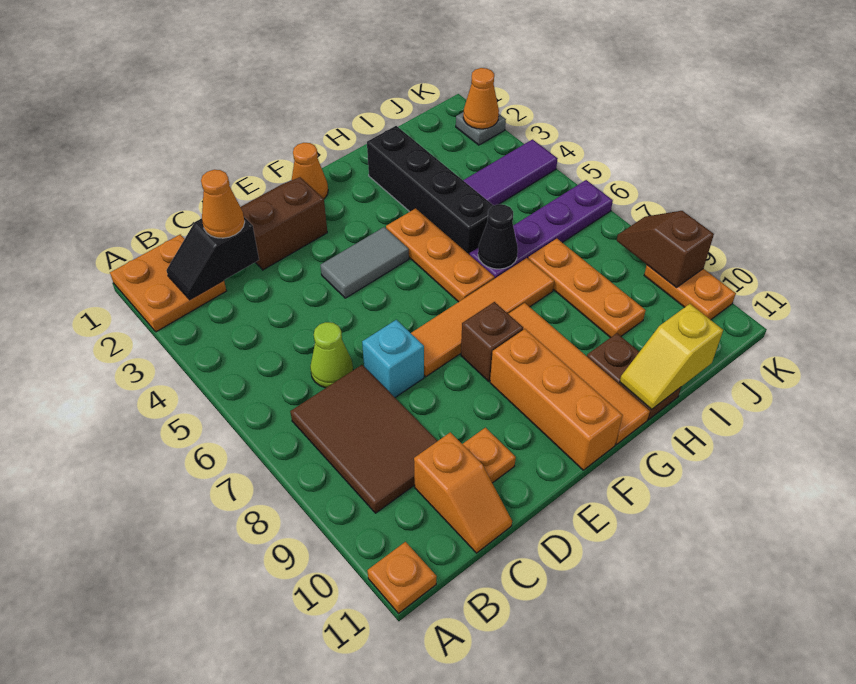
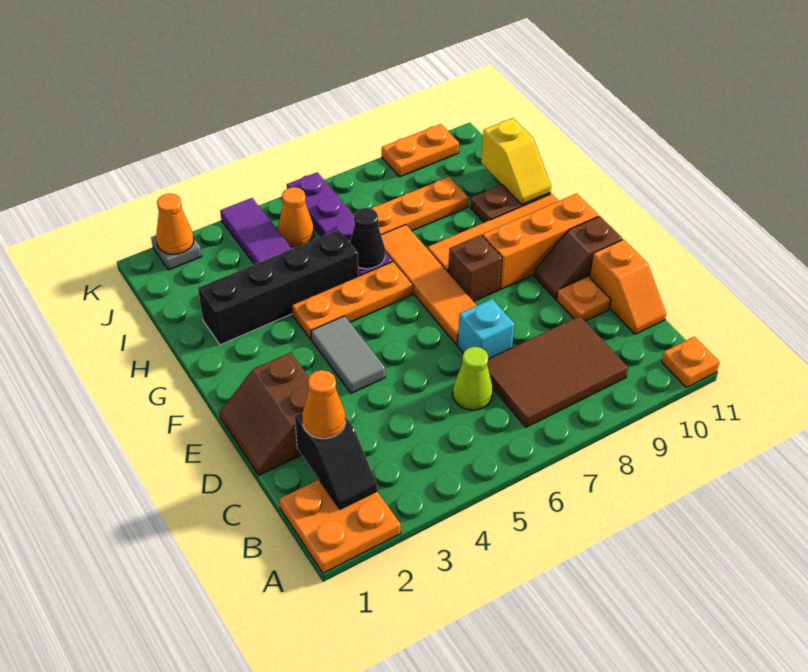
orange 1x2 slope [414,432,512,553] -> orange 1x2 slope turned to [590,240,666,334]
orange 1x1 cone [292,143,328,199] -> orange 1x1 cone moved to [278,187,314,247]
brown 1x2 slope [617,211,714,287] -> brown 1x2 slope moved to [534,216,622,299]

